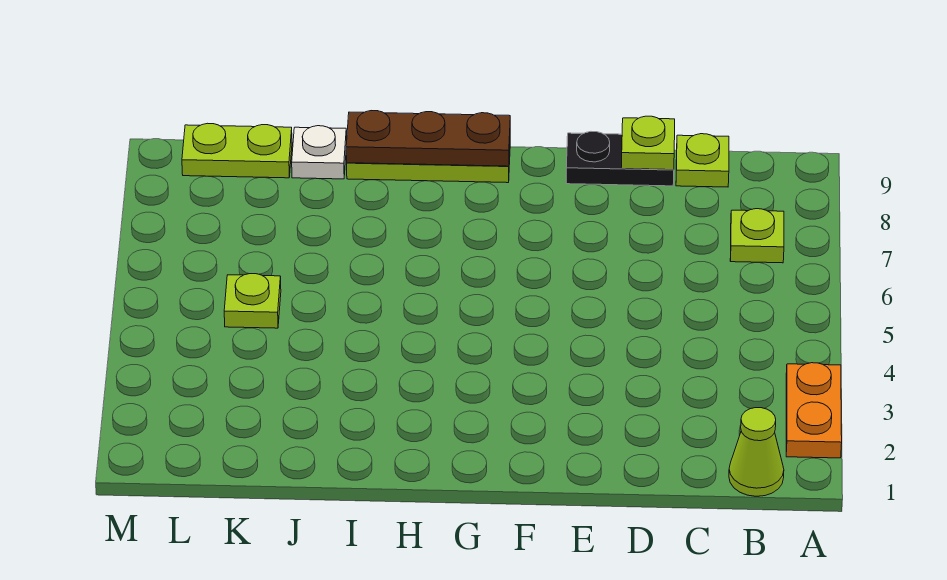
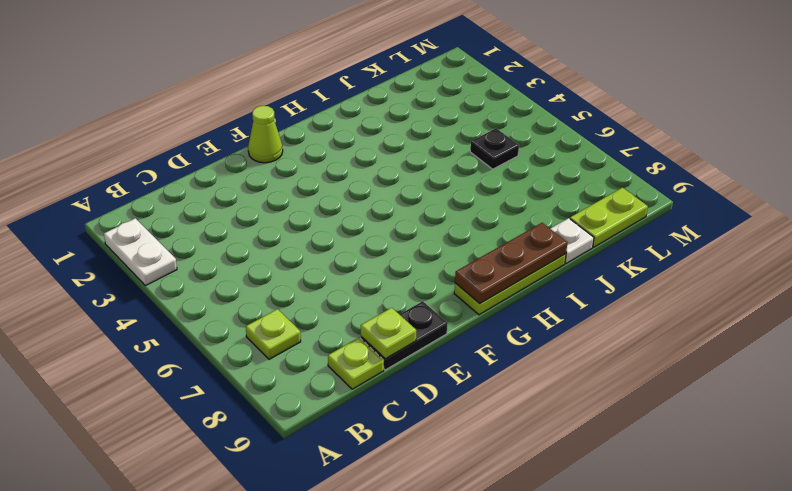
orange 1x2 plate [786,363,842,458] -> white 1x2 plate [104,218,177,286]
lime 1x1 cone [729,408,784,496] -> lime 1x1 cone moved to [248,106,283,163]
lime 1x1 plate [224,274,281,328] -> black 1x1 plate [470,128,519,169]

